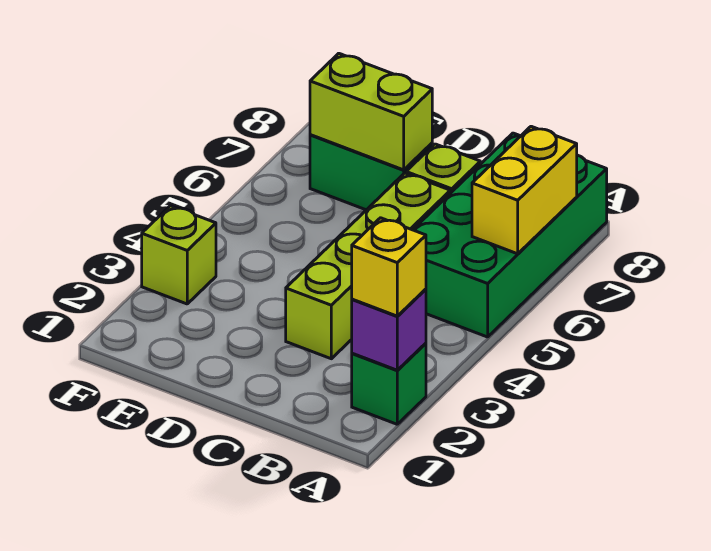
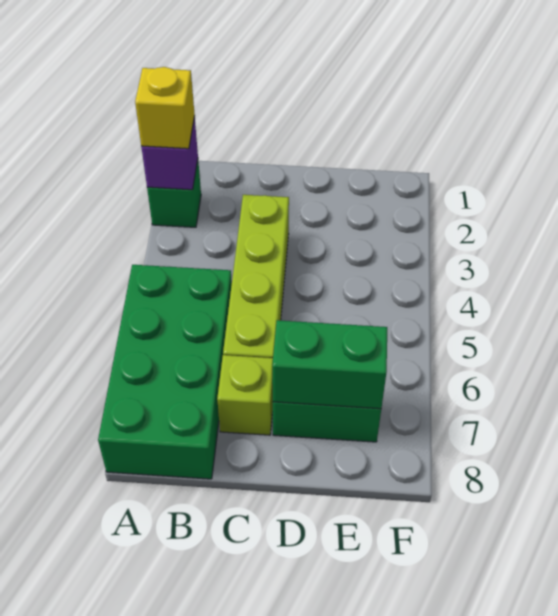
yellow 1x2 brick [472,126,577,254] -> none
lime 1x2 brick [310,53,432,170] -> green 1x2 brick [272,320,387,409]
lime 1x1 brick [142,206,216,304] -> none

